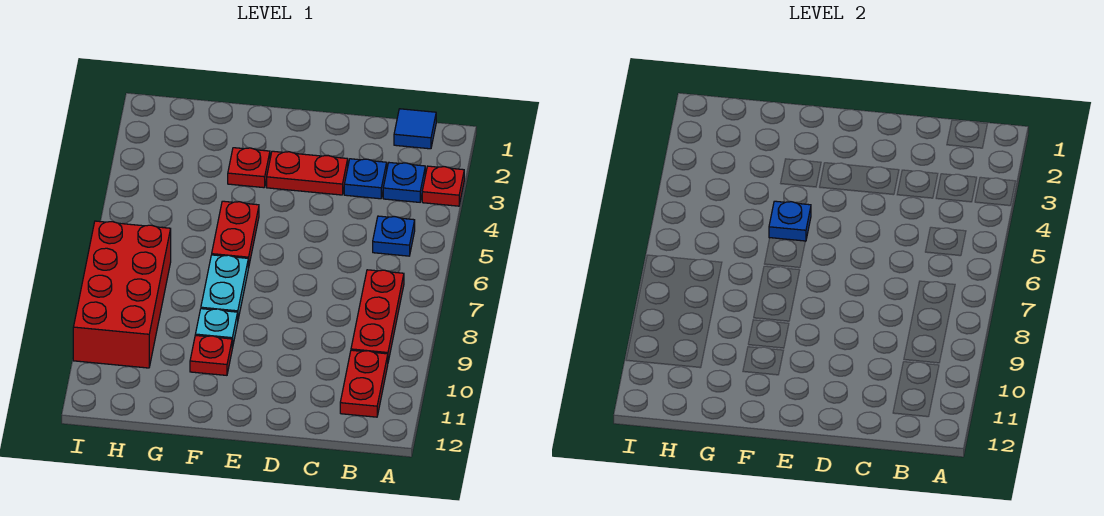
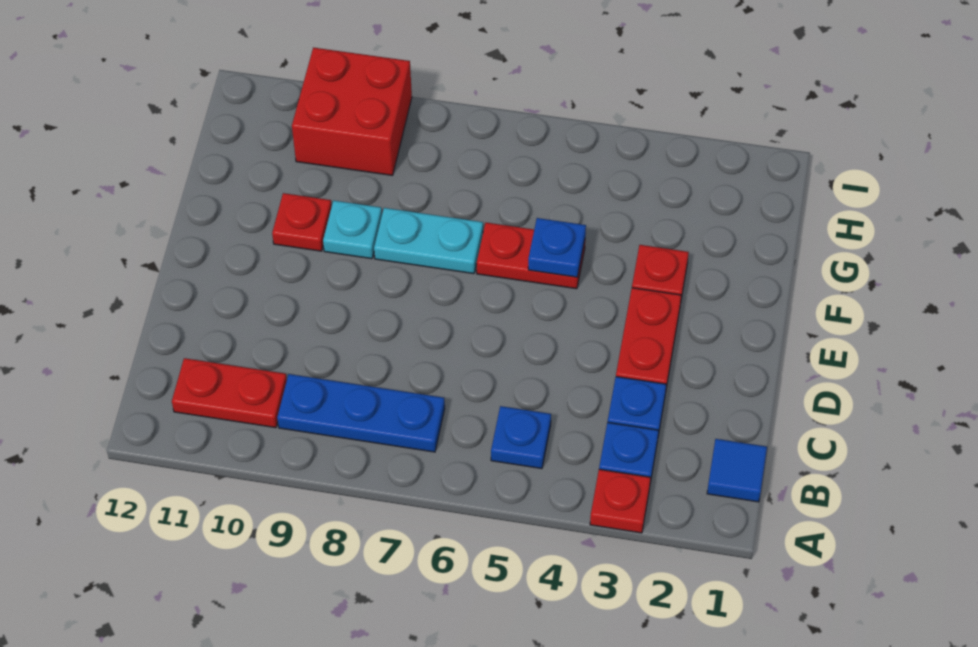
red 1x3 plate [351,270,404,361] -> blue 1x3 plate [277,374,445,452]
red 2x4 brick [73,221,171,368] -> red 2x2 brick [292,48,412,175]

